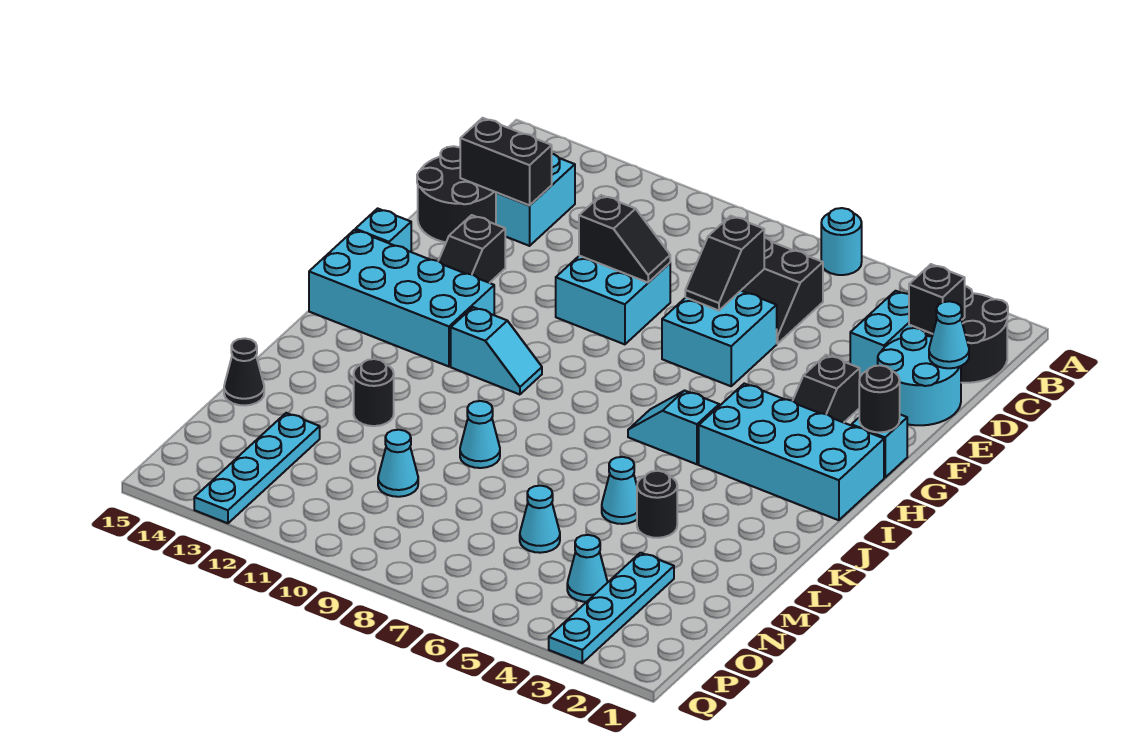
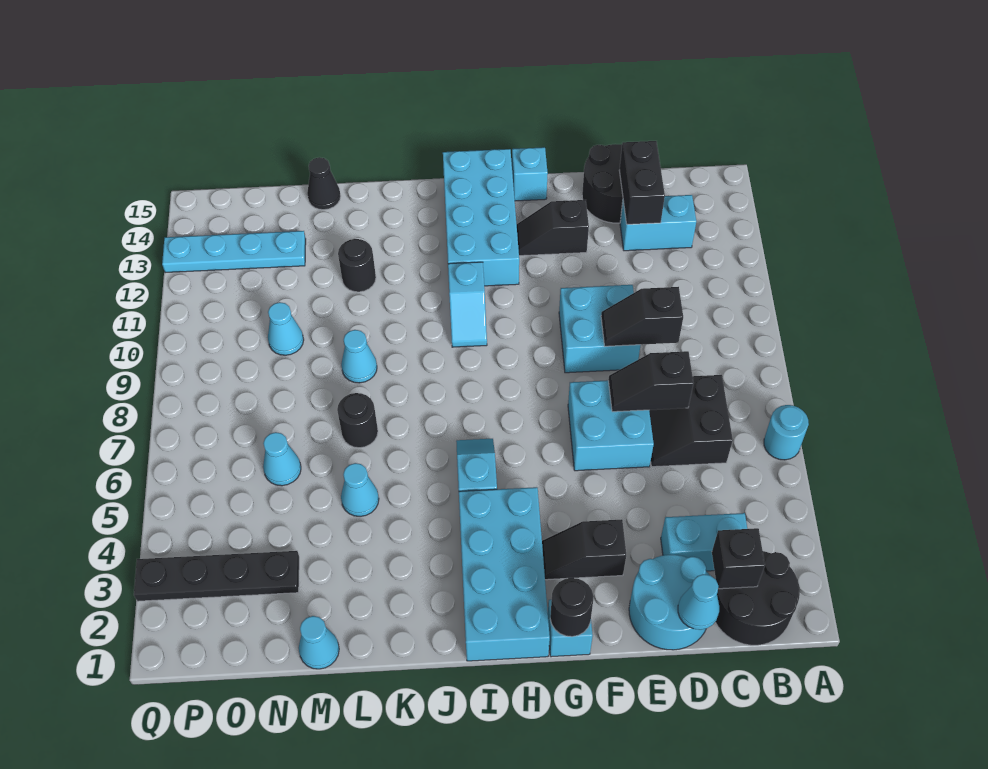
black 1x2 slope [579,195,670,282] -> black 1x2 slope turned to [601,287,683,346]
black 1x1 round brick [637,471,677,538] -> black 1x1 round brick moved to [337,393,378,448]
cyan 1x4 plate [549,553,674,663] -> black 1x4 plate [134,551,299,601]
cyan 1x1 cone [567,535,608,602] -> cyan 1x1 cone moved to [299,616,339,669]

